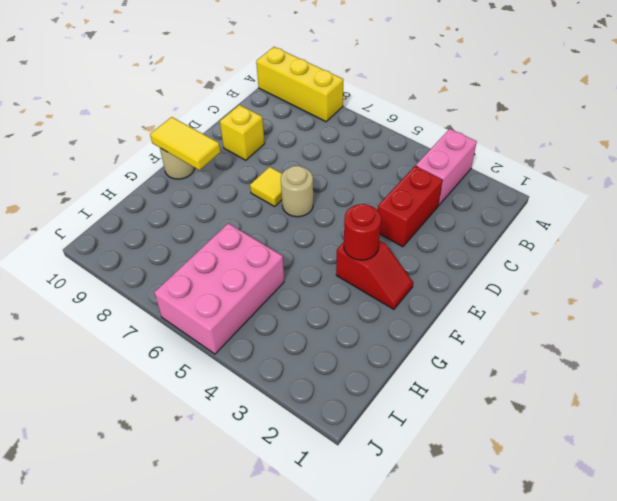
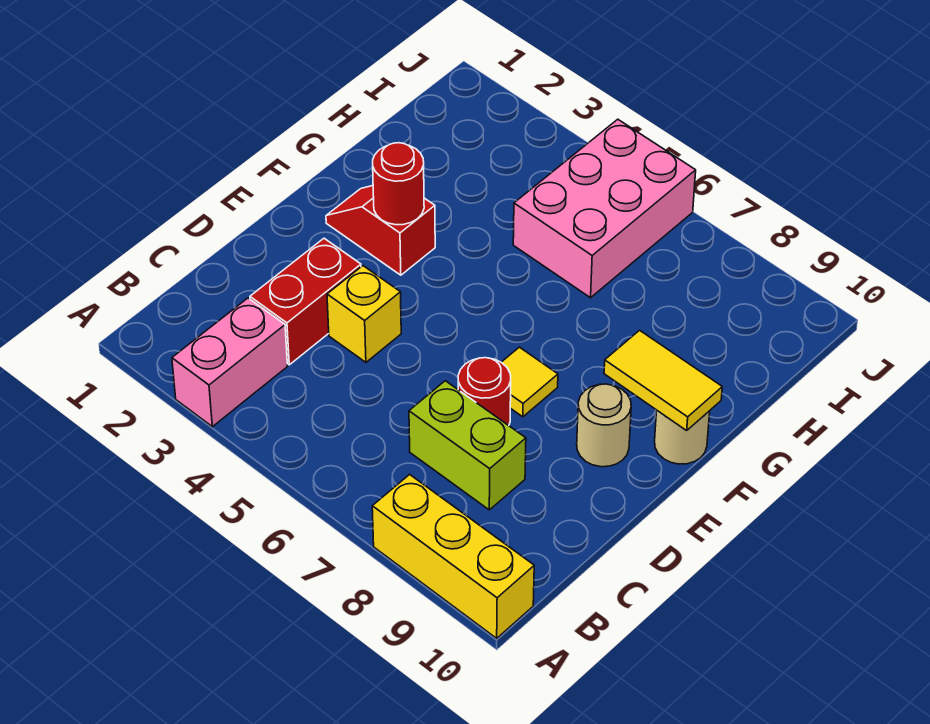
none -> lime 1x2 brick [409,381,526,510]
none -> red 1x1 round brick [458,358,511,426]
yellow 1x1 brick [220,105,265,160] -> yellow 1x1 brick moved to [327,266,401,362]
tan 1x1 round brick [281,166,313,217] -> tan 1x1 round brick moved to [577,384,631,467]

